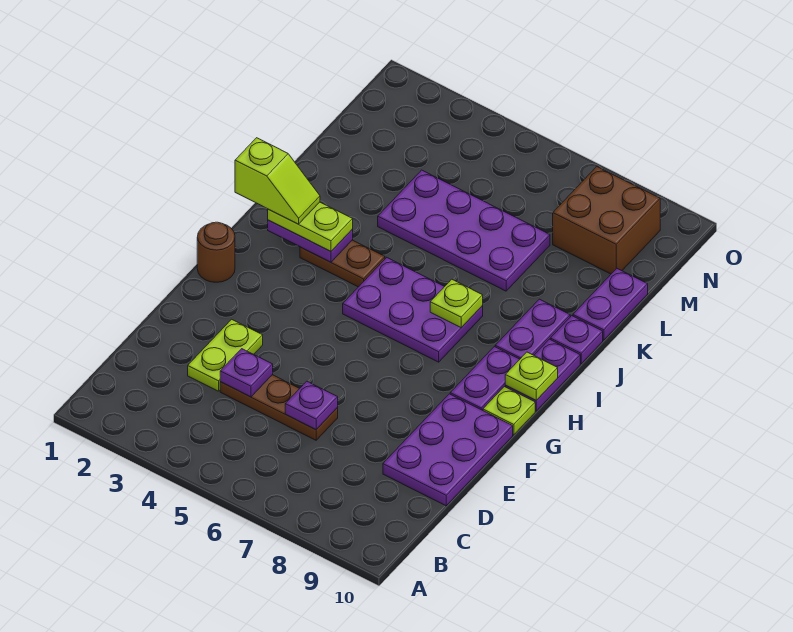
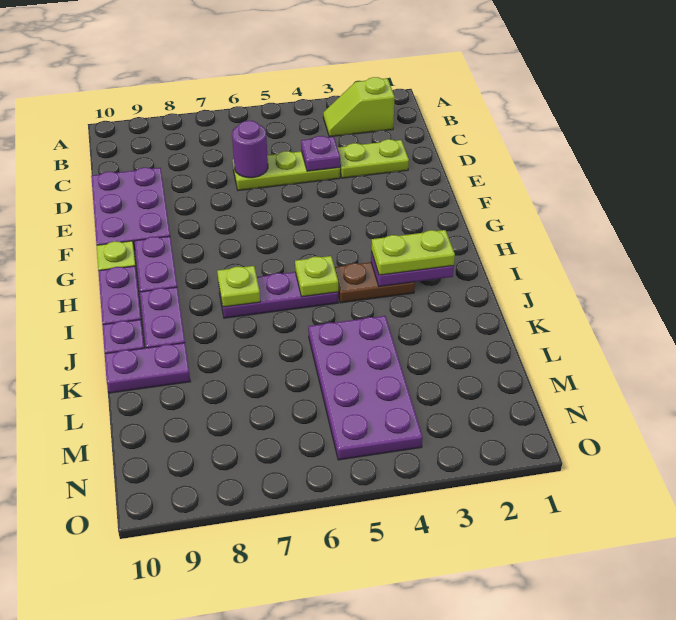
lime 1x2 plate [188,319,263,391] -> lime 1x2 plate turned to [338,139,409,178]
brown 1x3 plate [220,375,338,440] -> lime 1x3 plate [233,151,340,191]
purple 1x1 plate [285,381,338,430] -> purple 1x1 round brick [232,121,268,178]
brown 1x1 round brick [197,222,235,282] -> none
purple 2x3 plate [343,258,483,362] -> purple 1x3 plate [218,272,338,318]
lime 1x1 plate [505,352,558,400] -> lime 1x1 plate moved to [295,256,338,297]
lime 1x2 slope [235,138,320,224] -> lime 1x2 slope moved to [323,77,395,137]
purple 2x4 plate [378,170,550,291] -> purple 2x4 plate turned to [308,316,423,460]
purple 1x2 plate [573,268,648,340] -> purple 1x2 plate turned to [105,343,190,393]
brown 2x2 brick [553,167,660,274] -> none

